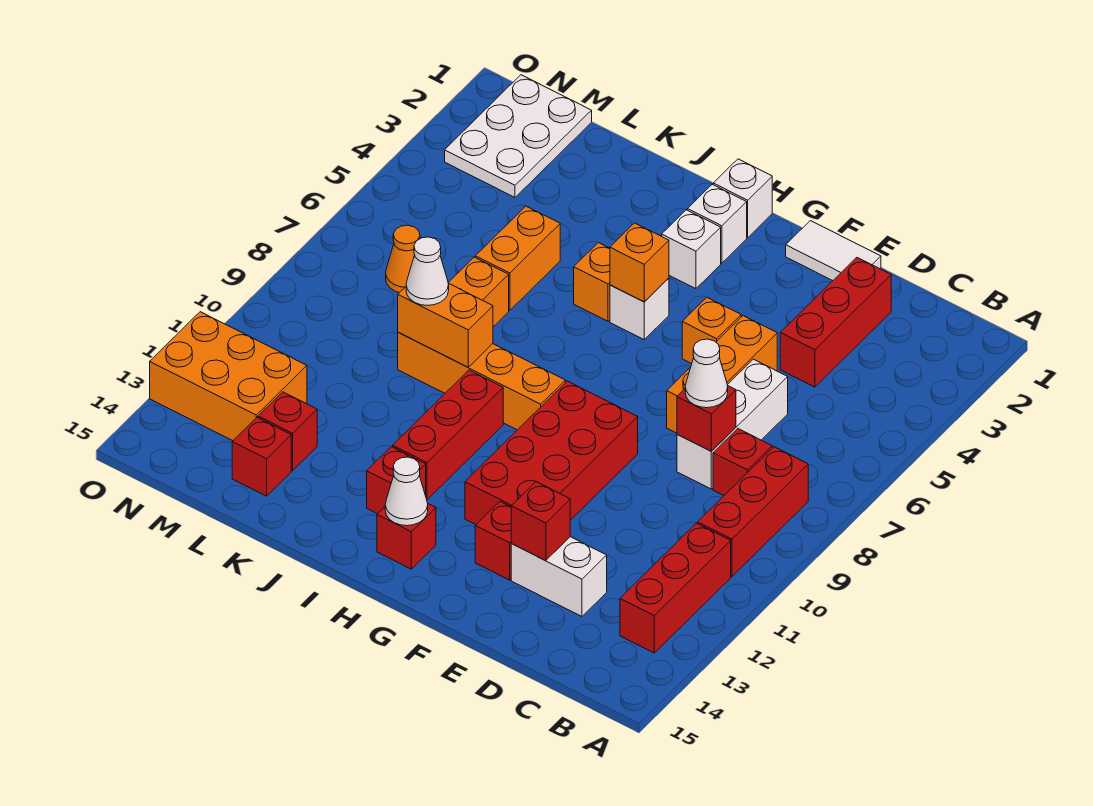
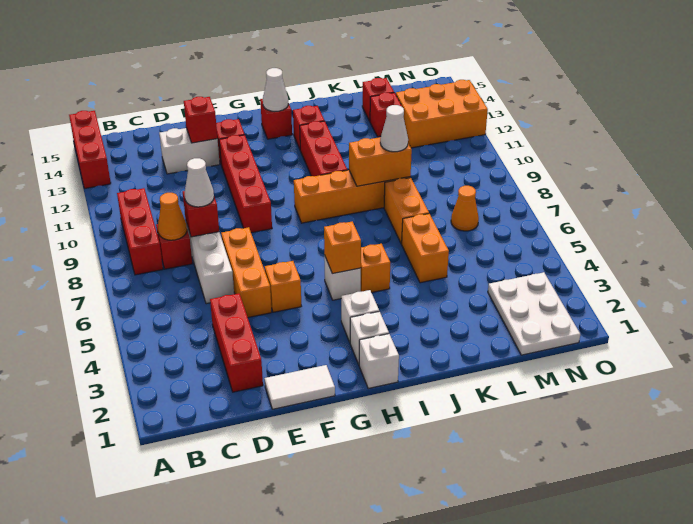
red 1x3 brick [620,523,731,653] -> red 1x3 brick moved to [69,111,111,188]
none -> orange 1x1 cone [158,193,187,240]
red 2x4 brick [465,381,638,525] -> red 1x4 brick [219,135,272,233]

